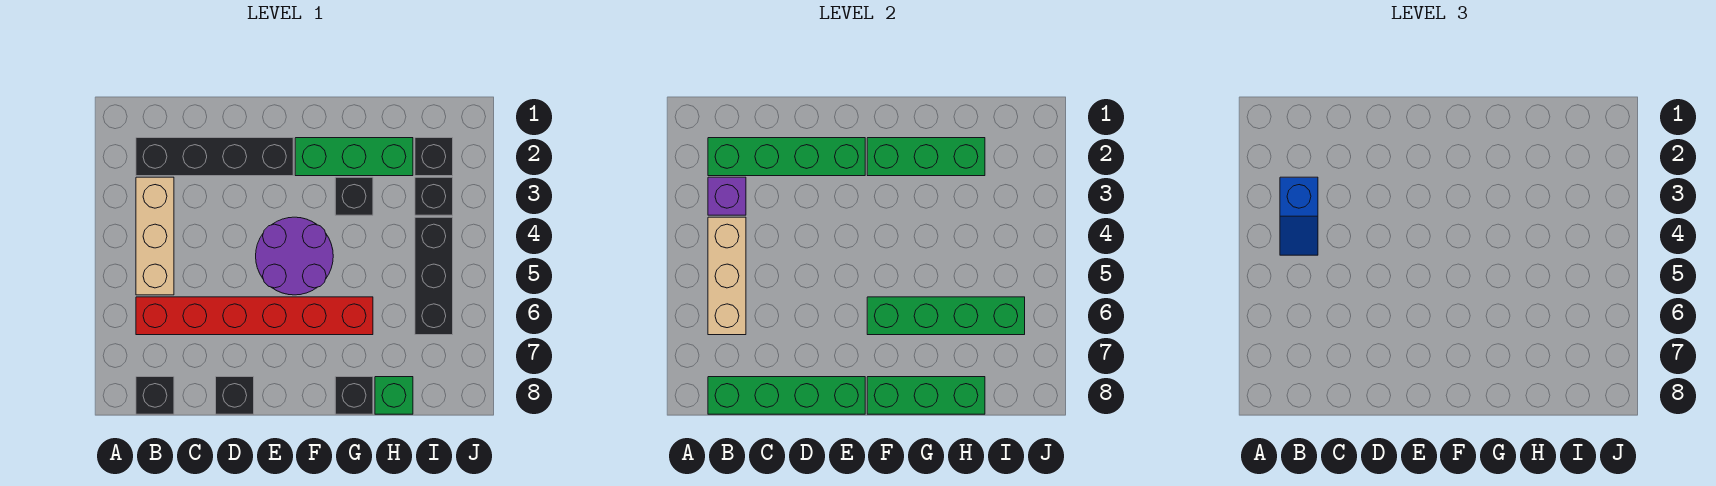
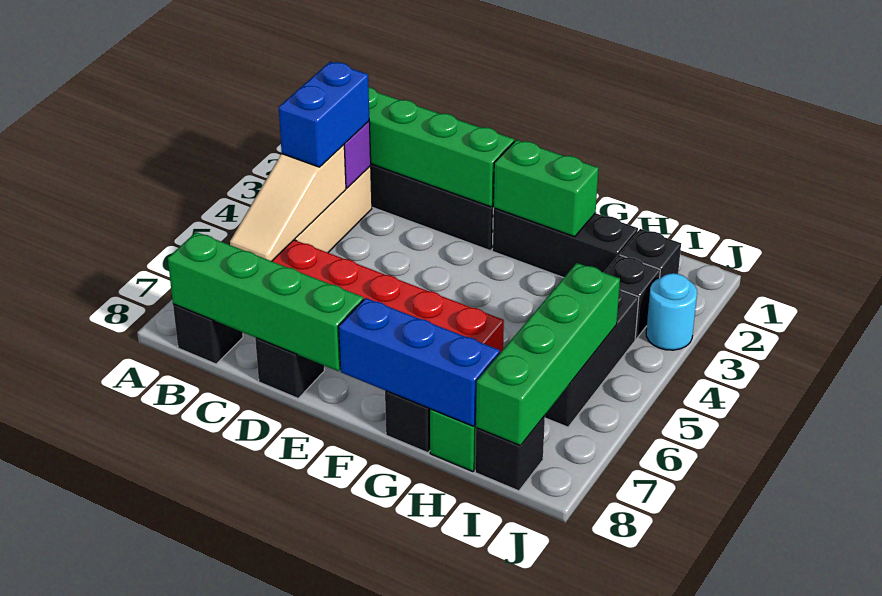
blue 1x2 slope [1280,177,1318,255] -> blue 1x2 brick [279,62,369,167]
tan 1x3 brick [708,217,746,335] -> tan 1x3 slope [230,145,346,261]
purple 2x2 round brick [256,217,333,295] -> none
green 1x3 brick [295,138,413,176] -> black 1x3 brick [492,208,638,278]
green 1x3 brick [867,138,985,176] -> green 1x2 brick [493,140,598,237]
green 1x4 brick [867,297,1025,335] -> green 1x4 brick turned to [476,263,620,446]
green 1x3 brick [867,377,985,414] -> blue 1x3 brick [339,298,500,426]
black 1x1 brick [335,177,373,215] -> black 1x1 brick moved to [475,416,545,491]
none -> cyan 1x1 round brick [646,273,697,350]

